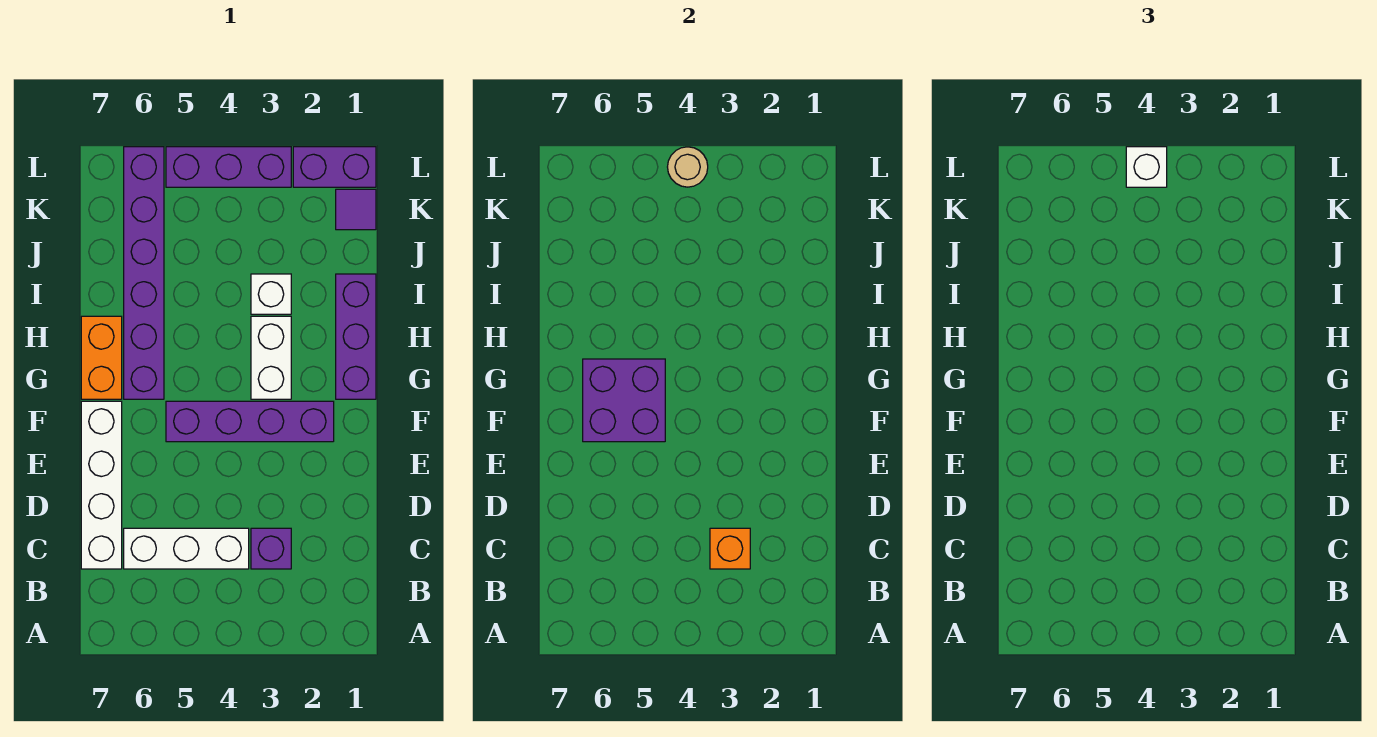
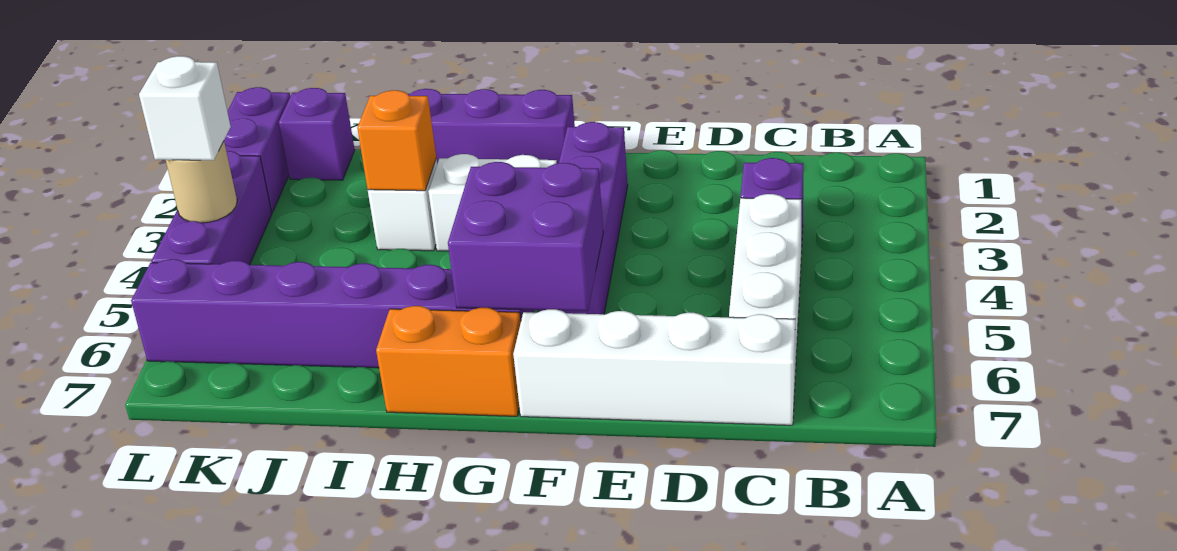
orange 1x1 brick [710,528,750,569] -> orange 1x1 brick moved to [357,90,436,191]
purple 1x1 tile [336,189,376,230] -> purple 1x1 brick [279,88,355,180]

